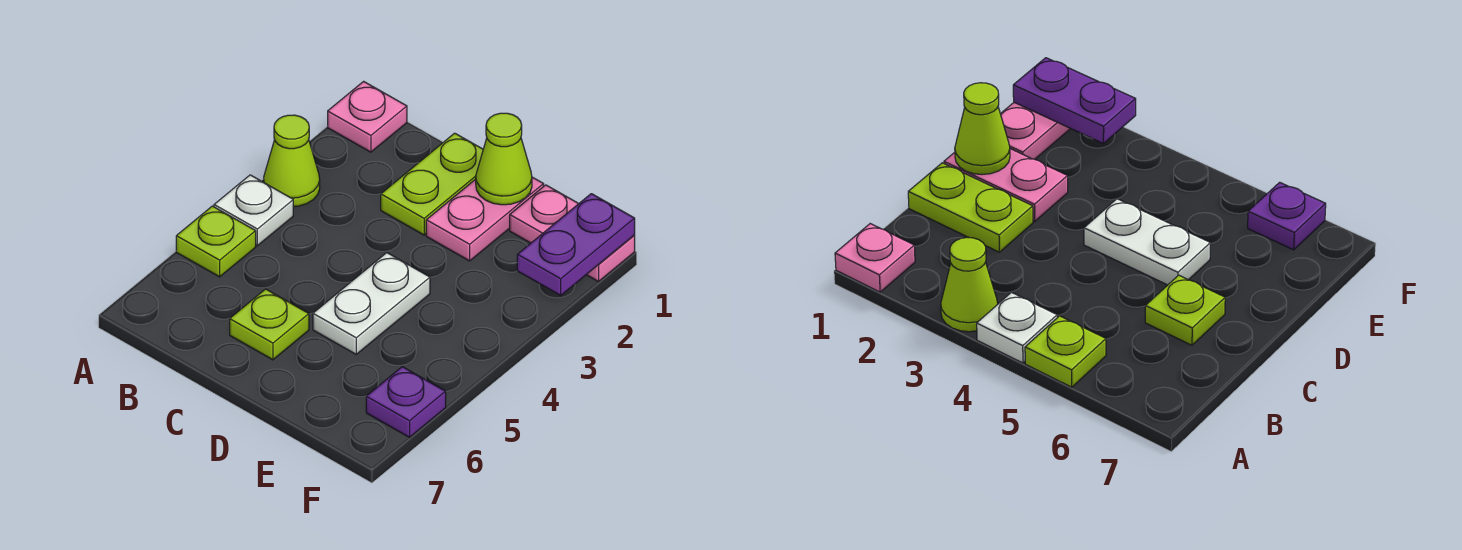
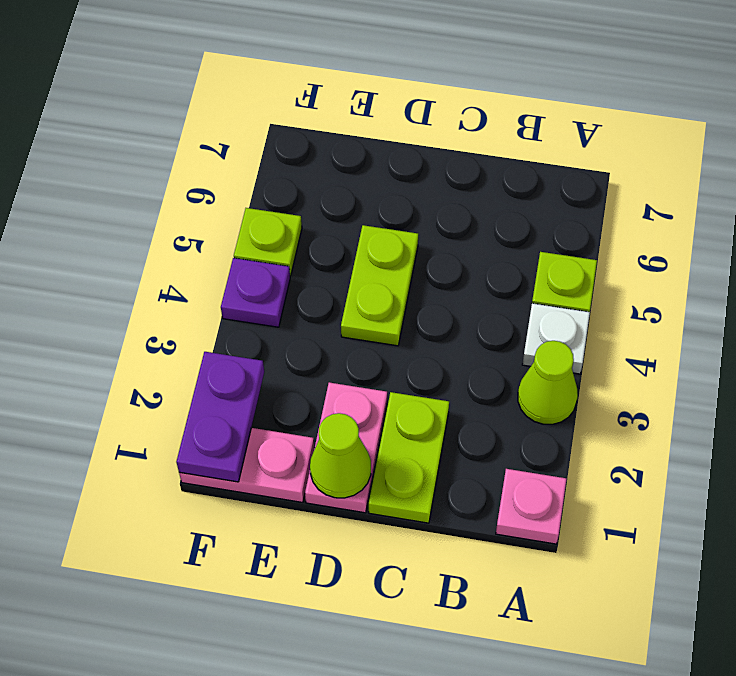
lime 1x1 plate [230,289,309,360] -> lime 1x1 plate moved to [234,208,302,276]
white 1x2 plate [313,253,430,354] -> lime 1x2 plate [341,225,418,346]
purple 1x1 plate [366,367,446,437] -> purple 1x1 plate moved to [221,258,290,327]

